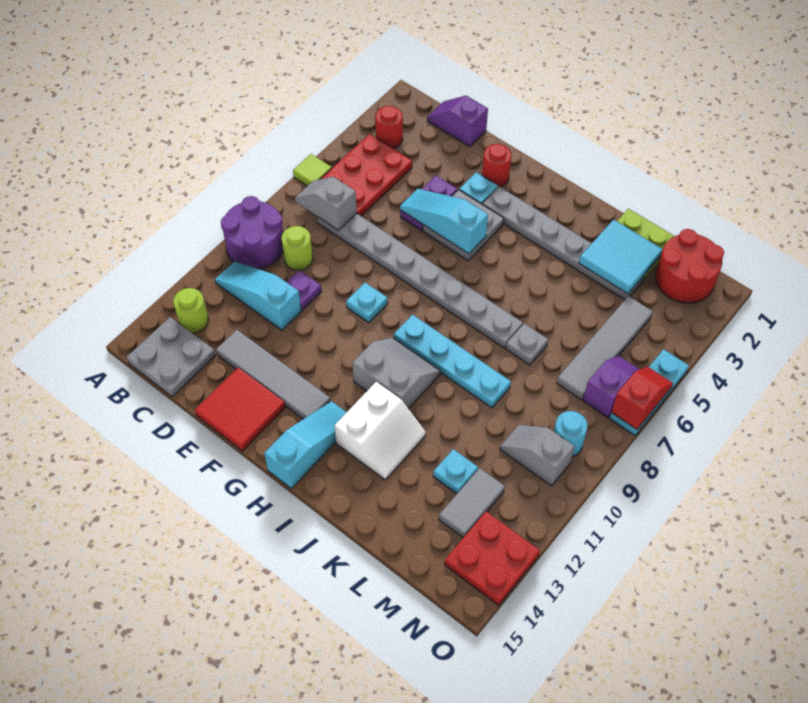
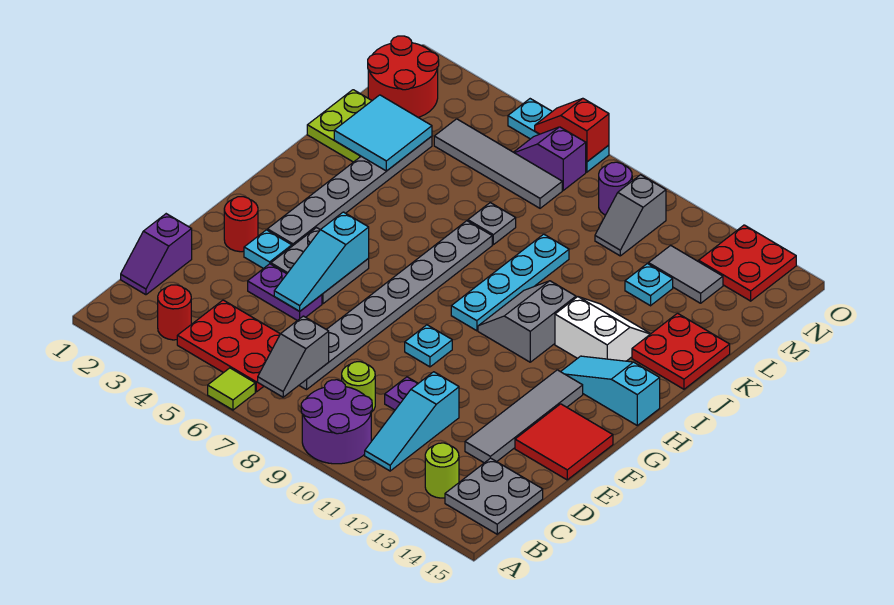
none -> red 2x2 plate [632,313,730,389]
cyan 1x1 round brick [554,411,588,457] -> purple 1x1 round brick [599,162,632,215]

